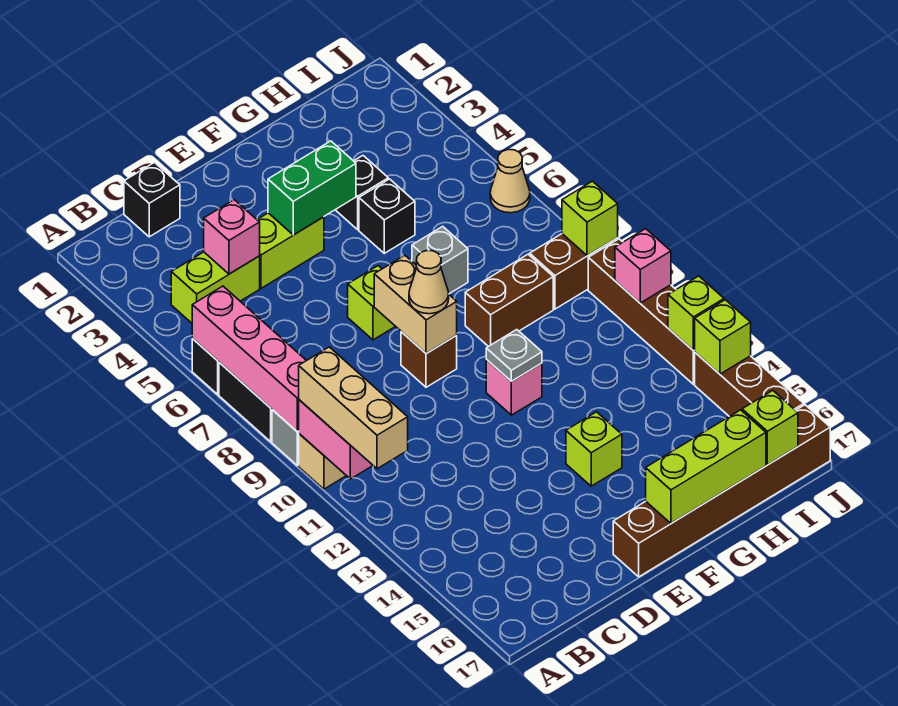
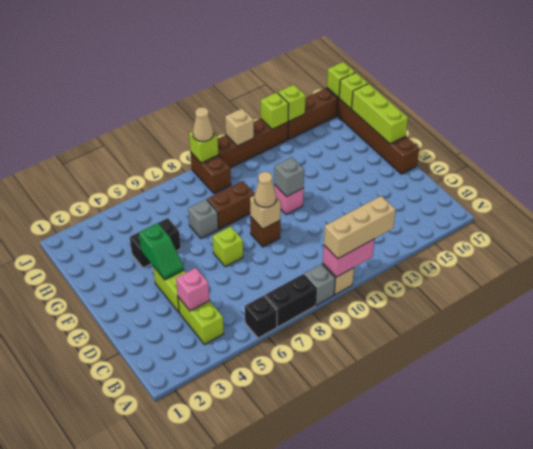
pink 1x4 brick [192,286,307,432] -> none
black 1x1 brick [124,163,180,237] -> none
green 1x2 brick [268,141,356,235] -> green 1x2 slope [139,223,184,280]
tan 1x2 brick [374,255,457,354] -> tan 1x1 brick [250,196,281,229]
grey 1x1 plate [486,330,542,381] -> grey 1x1 brick [274,157,304,197]
lime 1x1 brick [566,412,622,486] -> lime 1x1 brick moved to [327,62,355,98]
brown 1x2 brick [465,254,553,347] -> brown 1x2 brick turned to [207,181,255,229]
tan 1x1 cone [490,149,530,213] -> tan 1x1 cone moved to [193,107,214,142]
pink 1x1 brick [615,229,671,303] -> tan 1x1 brick [225,109,254,146]

